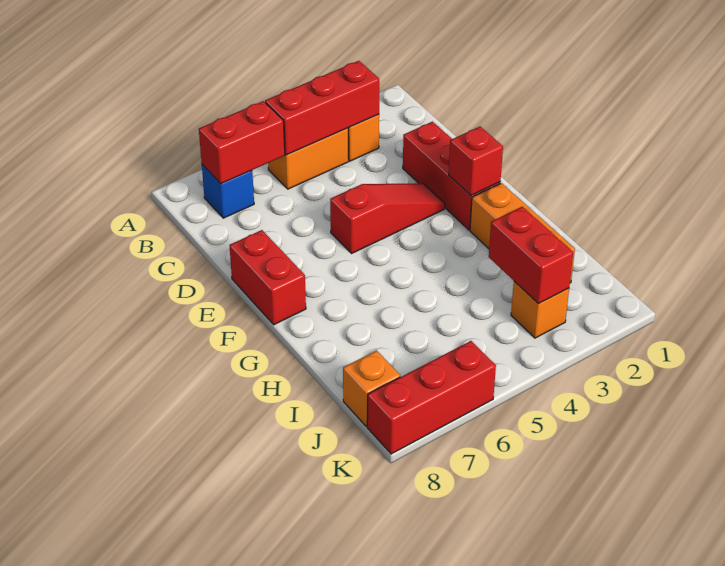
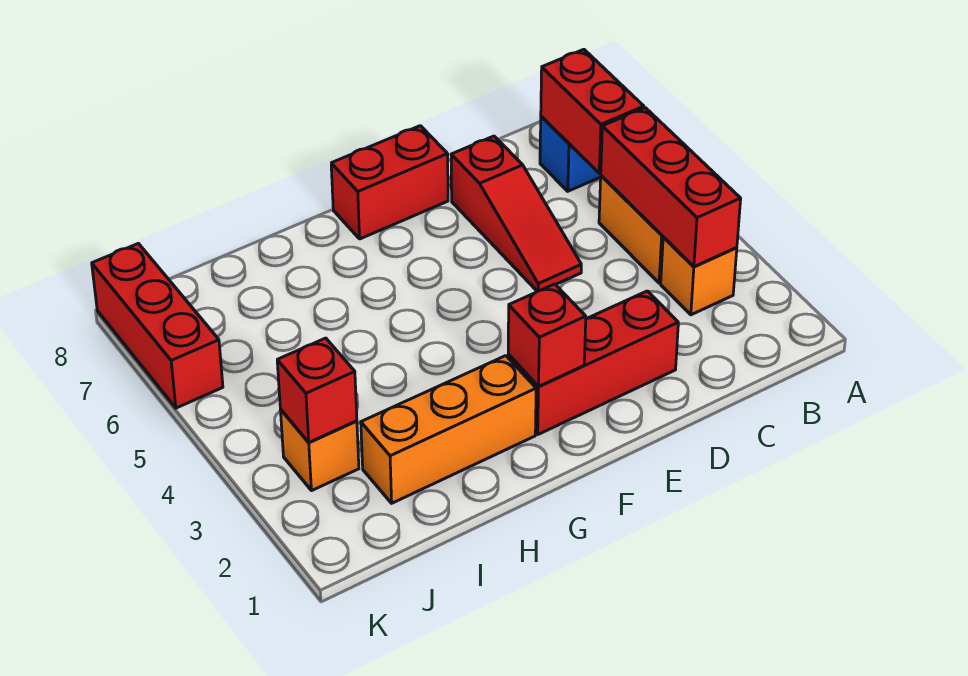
red 1x3 slope [330,183,445,253] -> red 1x3 slope moved to [451,136,581,292]
red 1x2 brick [489,207,573,304] -> red 1x1 brick [277,338,357,442]
orange 1x1 brick [343,350,400,427] -> none

